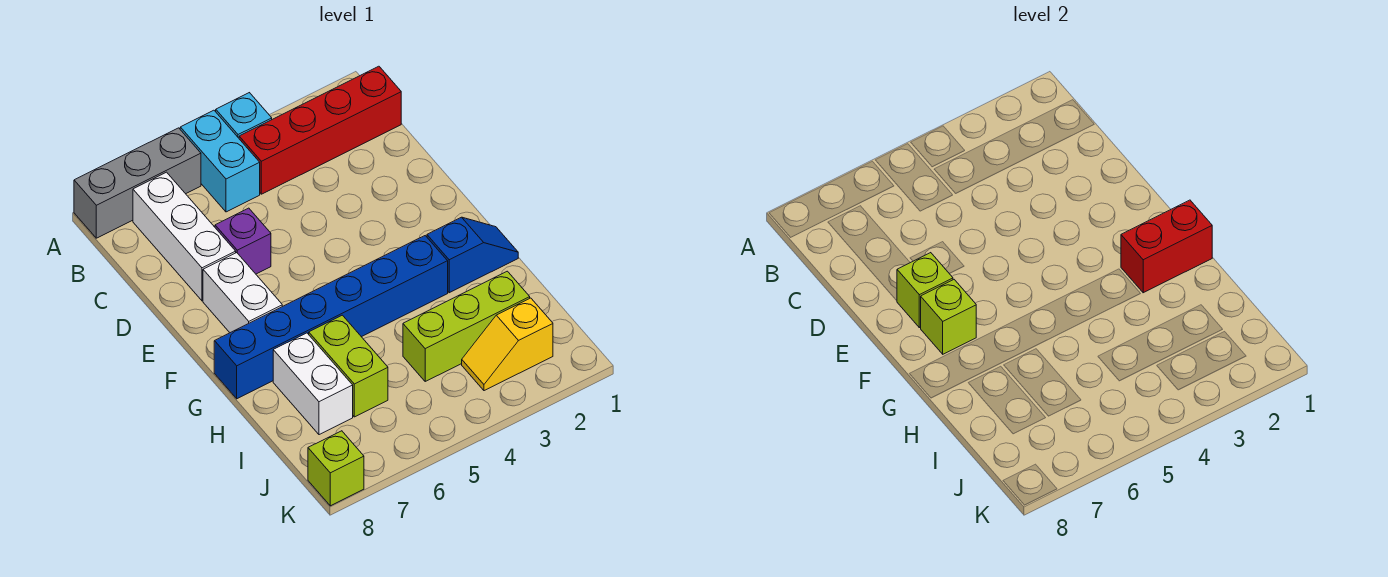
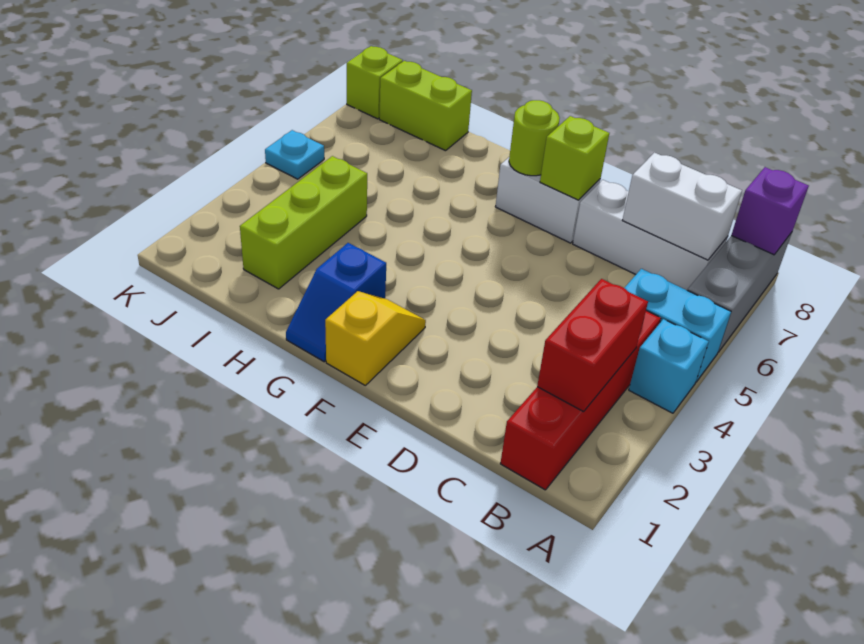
purple 1x1 brick [215,208,271,274] -> purple 1x1 brick moved to [731,167,809,255]
lime 1x1 brick [921,280,976,354] -> lime 1x1 round brick [509,100,560,176]
red 1x2 brick [1121,200,1212,293] -> red 1x2 brick moved to [537,279,648,412]
blue 1x6 brick [214,236,448,399] -> none
lime 1x2 brick [309,315,388,417] -> lime 1x2 brick moved to [379,61,472,151]
white 1x2 brick [273,333,353,435] -> white 1x2 brick moved to [622,153,742,260]
yellow 1x2 slope [462,298,553,391] -> yellow 1x2 slope moved to [325,291,426,385]
none -> cyan 1x1 plate [265,130,324,179]

